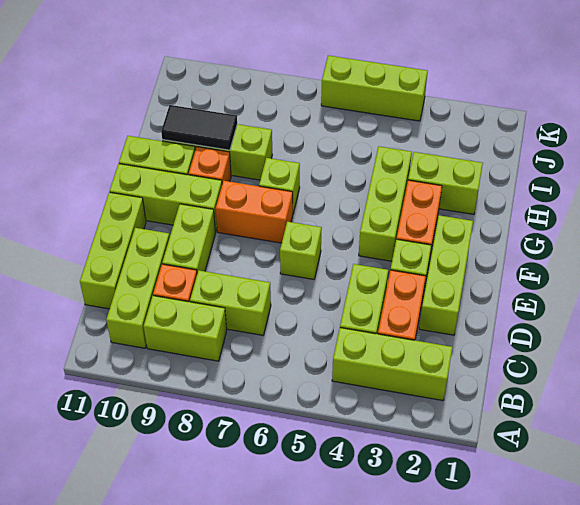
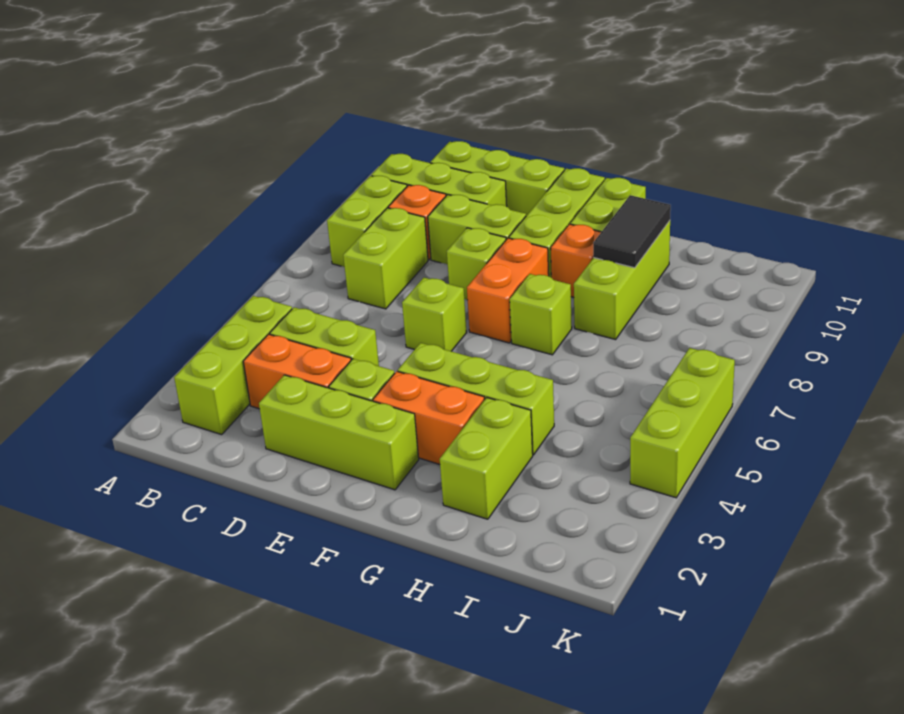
none -> lime 1x1 brick [447,228,506,300]

